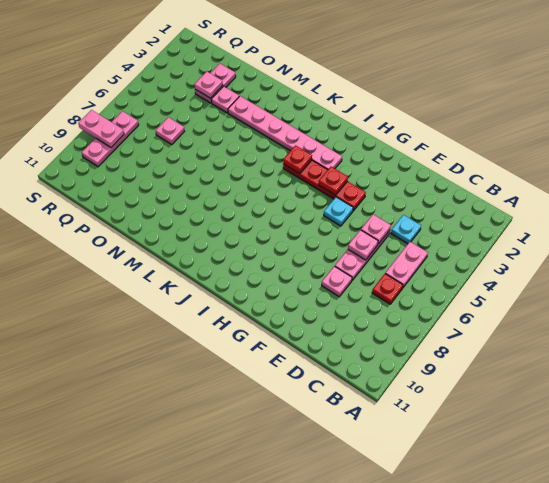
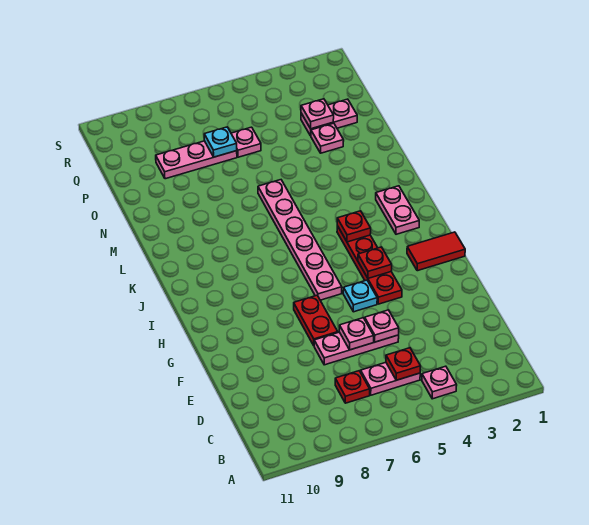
none -> red 1x1 plate [386,348,421,380]
cyan 1x1 plate [391,215,421,244] -> cyan 1x1 plate moved to [204,127,237,157]
pink 1x1 plate [322,266,352,297] -> pink 1x1 plate moved to [422,366,457,399]
none -> red 1x2 plate [294,295,338,345]
none -> red 1x2 tile [407,232,465,271]
pink 1x6 plate [228,96,342,169] -> pink 1x6 plate moved to [258,180,342,300]
pink 1x3 plate [82,111,139,167] -> pink 1x3 plate moved to [156,141,237,179]
pink 1x2 plate [78,110,124,147] -> pink 1x2 plate moved to [376,186,419,234]

